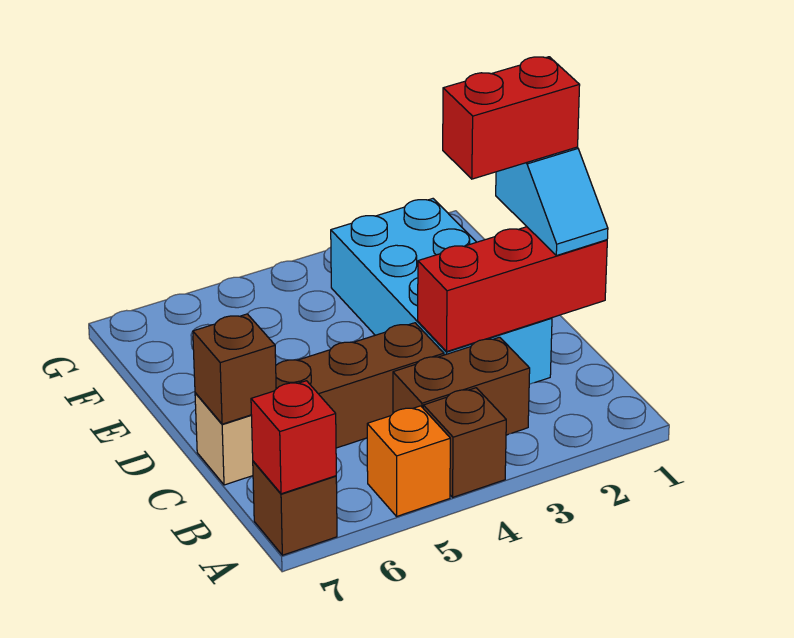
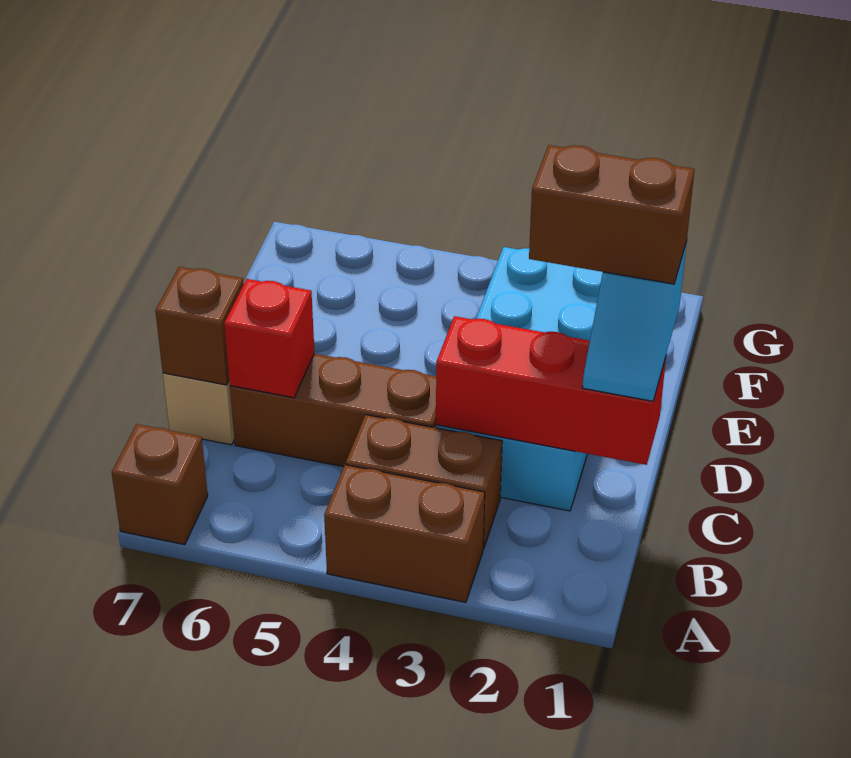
brown 1x1 brick [423,388,506,497] -> brown 1x2 brick [324,465,485,602]
orange 1x1 brick [367,406,450,516] -> none
red 1x1 brick [251,381,336,494] -> red 1x1 brick moved to [224,279,315,398]
red 1x2 brick [443,57,580,179] -> brown 1x2 brick [529,145,695,284]

